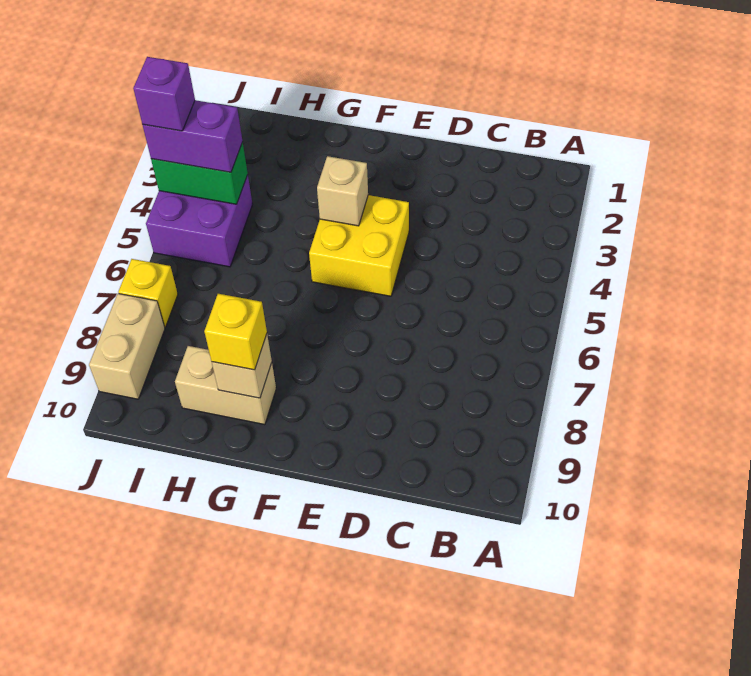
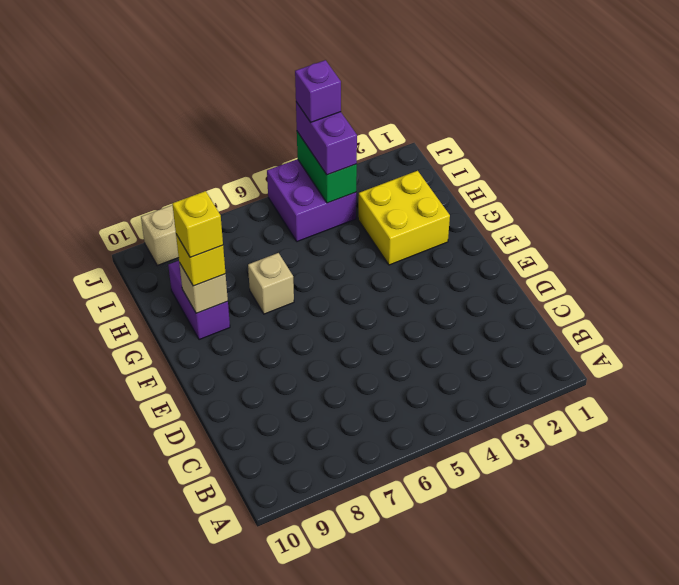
yellow 2x2 brick [309,195,409,296] -> yellow 2x2 brick moved to [358,171,450,265]
tan 1x1 brick [317,156,368,226] -> tan 1x1 brick moved to [248,253,294,314]
tan 1x2 brick [175,346,276,425] -> purple 1x2 brick [168,261,230,340]
yellow 1x1 brick [118,259,178,327] -> yellow 1x1 brick moved to [172,191,223,257]

